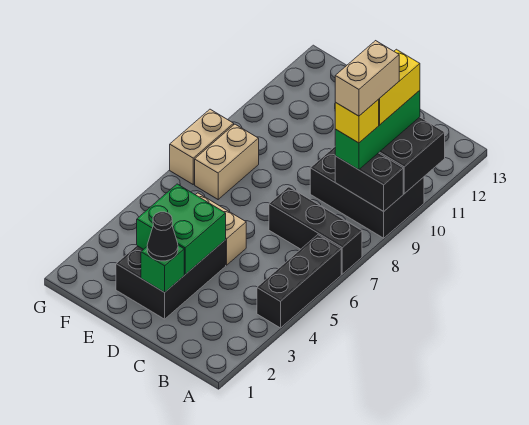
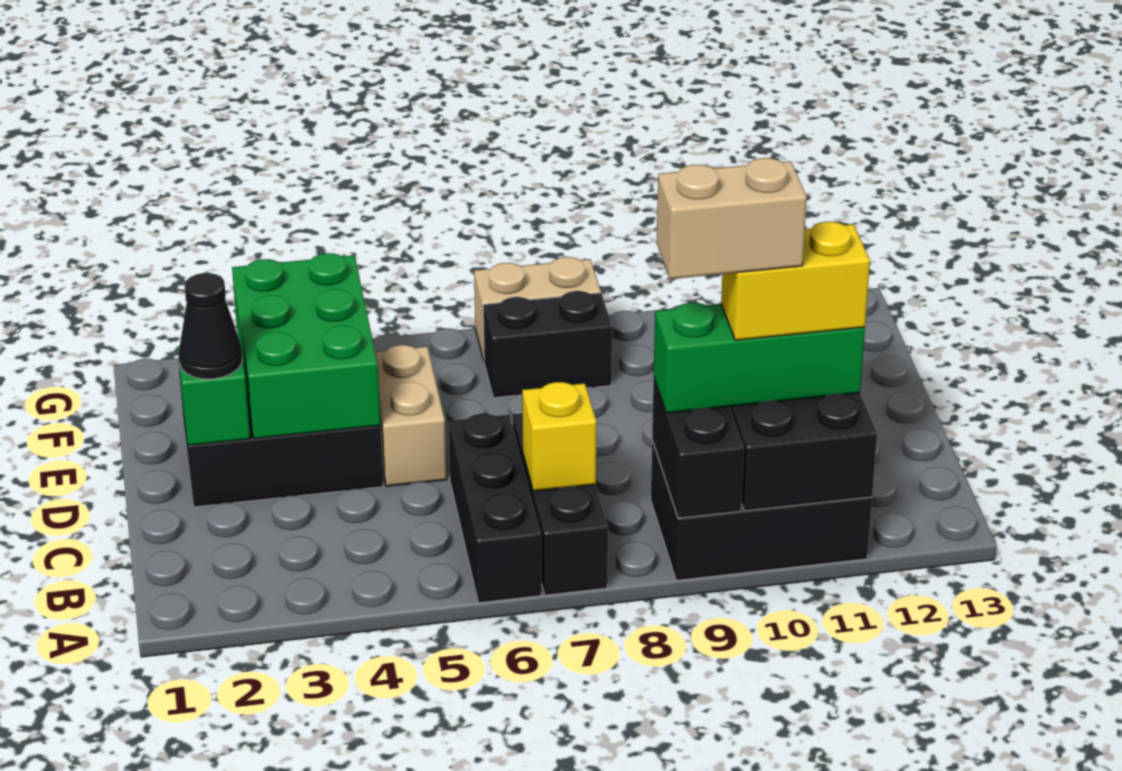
black 1x3 brick [257,235,341,328] -> black 1x3 brick turned to [448,413,541,603]
black 2x3 brick [310,147,424,238] -> black 2x3 brick turned to [651,440,872,580]
yellow 1x1 brick [335,99,379,143] -> yellow 1x1 brick moved to [522,382,596,491]
green 2x2 brick [137,184,226,274] -> green 2x3 brick [232,253,380,439]
tan 1x2 brick [195,124,259,199] -> black 1x2 brick [483,291,612,398]

